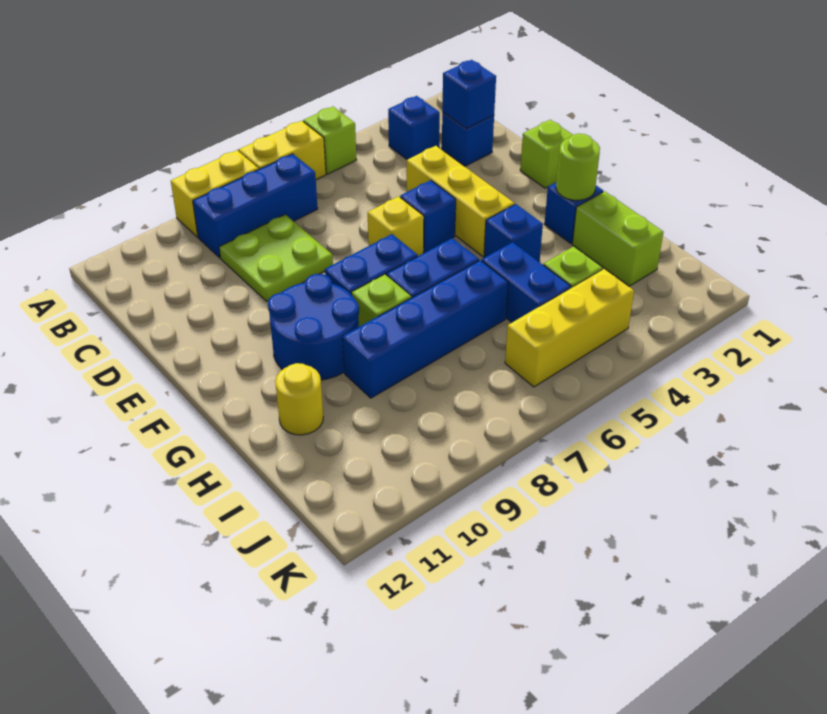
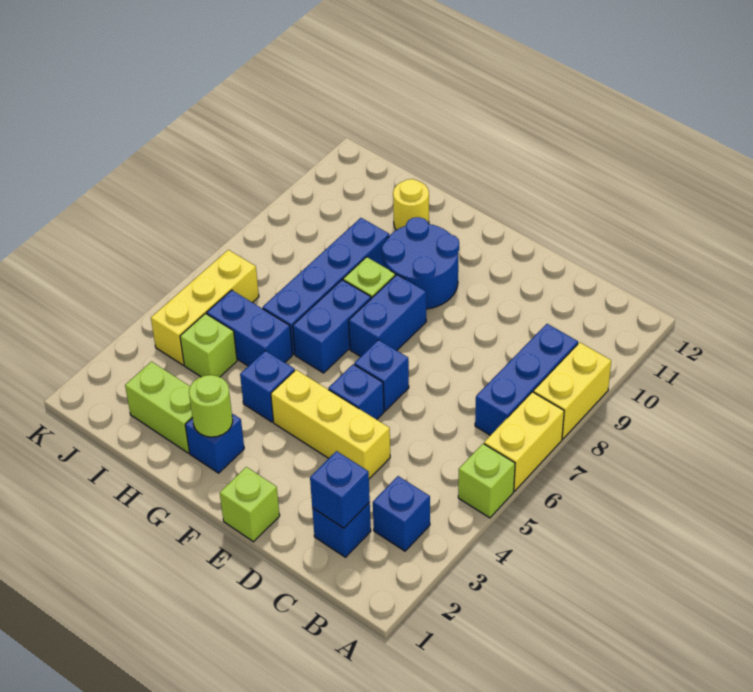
lime 2x2 plate [219,214,333,301] -> none
yellow 1x1 brick [368,196,424,256] -> blue 1x1 brick [354,340,409,411]

